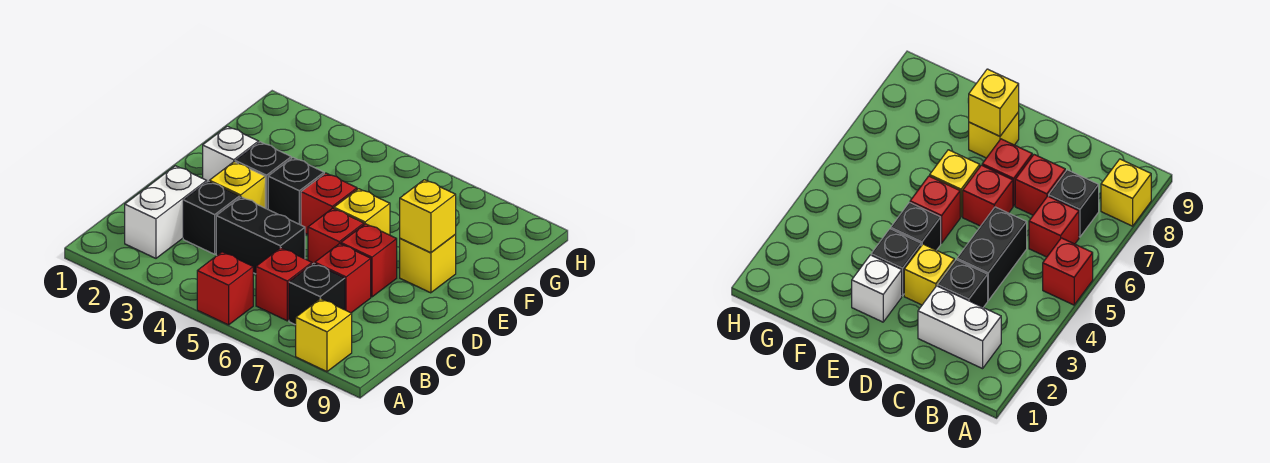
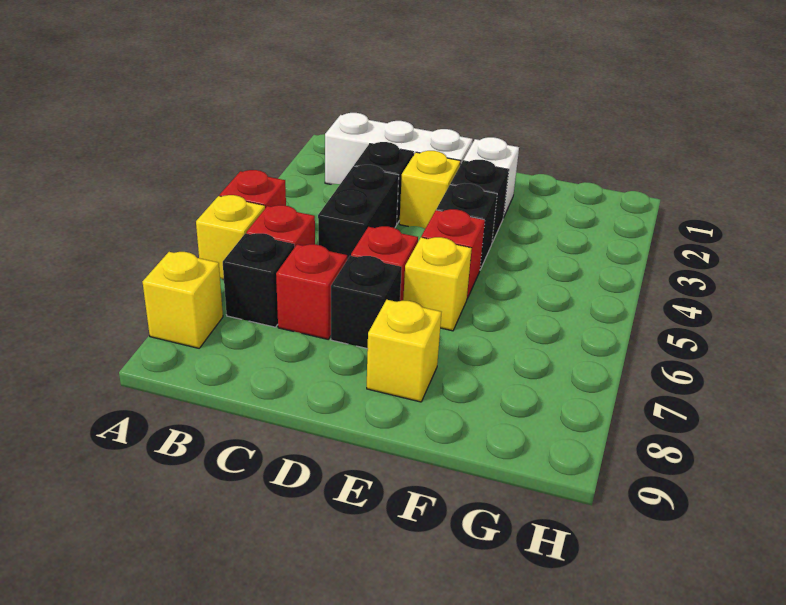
white 1x2 brick [125,166,207,258] -> white 1x3 brick [325,113,473,185]
red 1x1 brick [341,224,397,297] -> black 1x1 brick [331,256,402,349]
yellow 1x1 brick [400,180,456,253] -> yellow 1x1 brick moved to [196,195,265,280]

